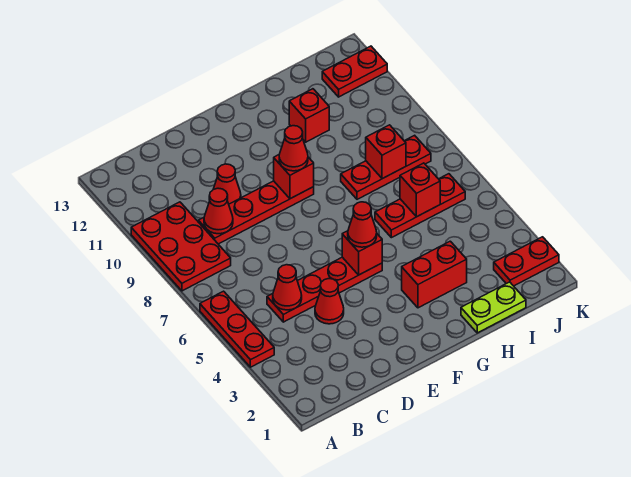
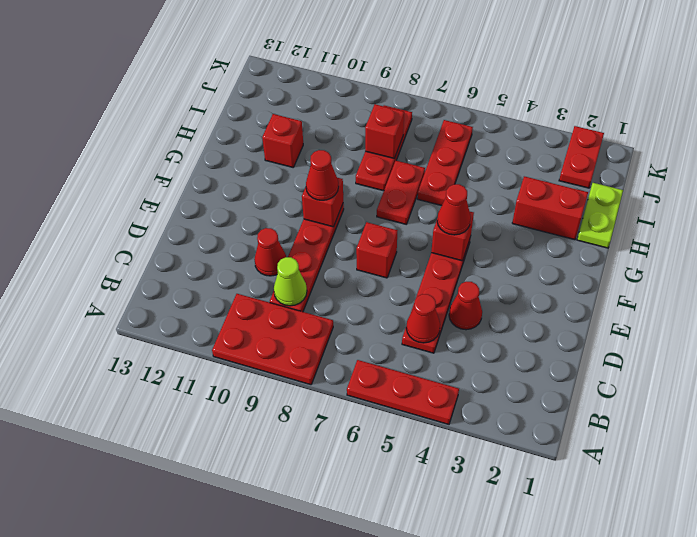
red 1x1 cone [204,188,233,234] -> lime 1x1 cone [274,257,307,306]
red 1x2 brick [402,241,467,308] -> red 1x2 brick turned to [512,176,588,240]
red 1x1 brick [400,163,440,217] -> red 1x1 brick moved to [356,222,397,278]
red 1x2 plate [322,46,387,97] -> red 1x2 plate moved to [377,161,425,224]

